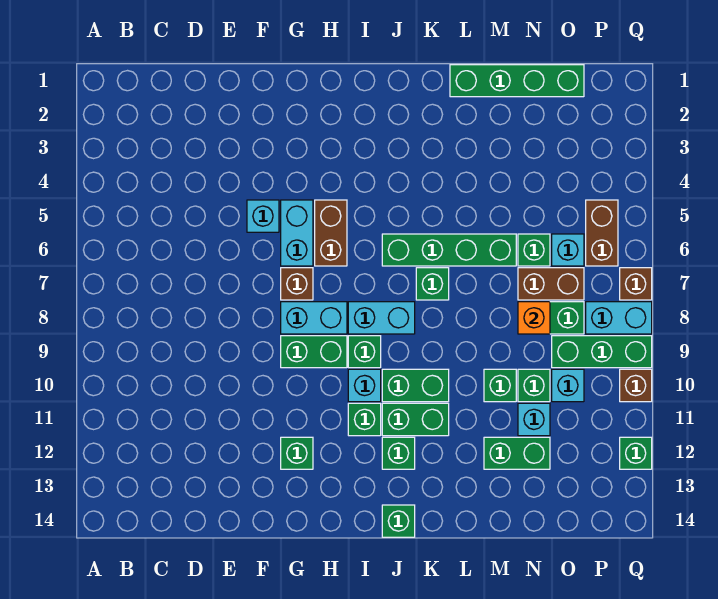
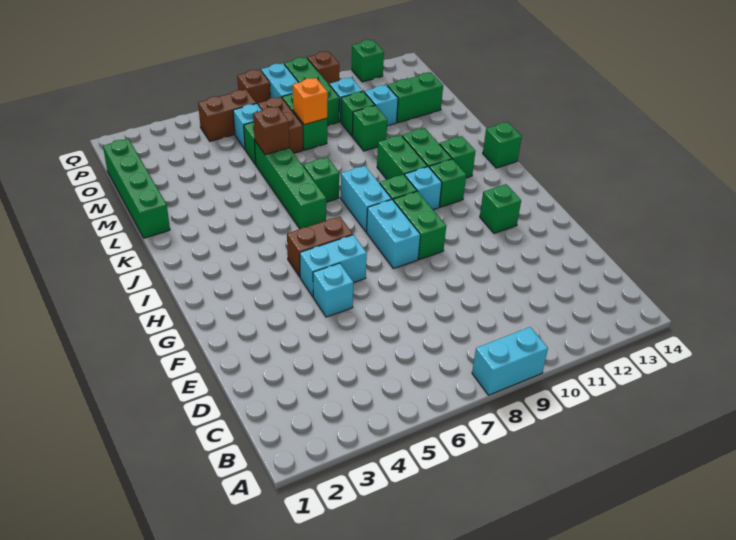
none -> cyan 1x2 brick [472,327,548,395]
brown 1x1 brick [281,268,313,300] -> brown 1x1 brick moved to [253,106,290,155]
green 1x2 brick [484,437,550,469] -> green 1x2 brick turned to [387,72,443,123]

